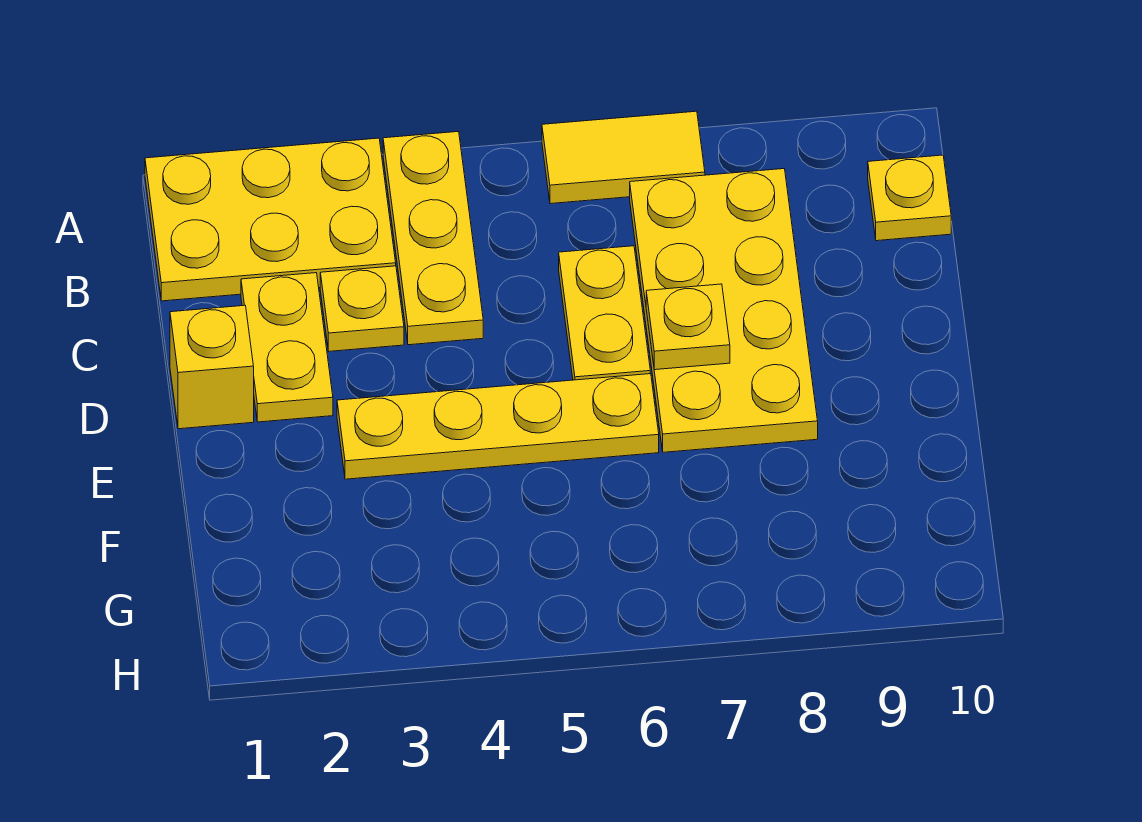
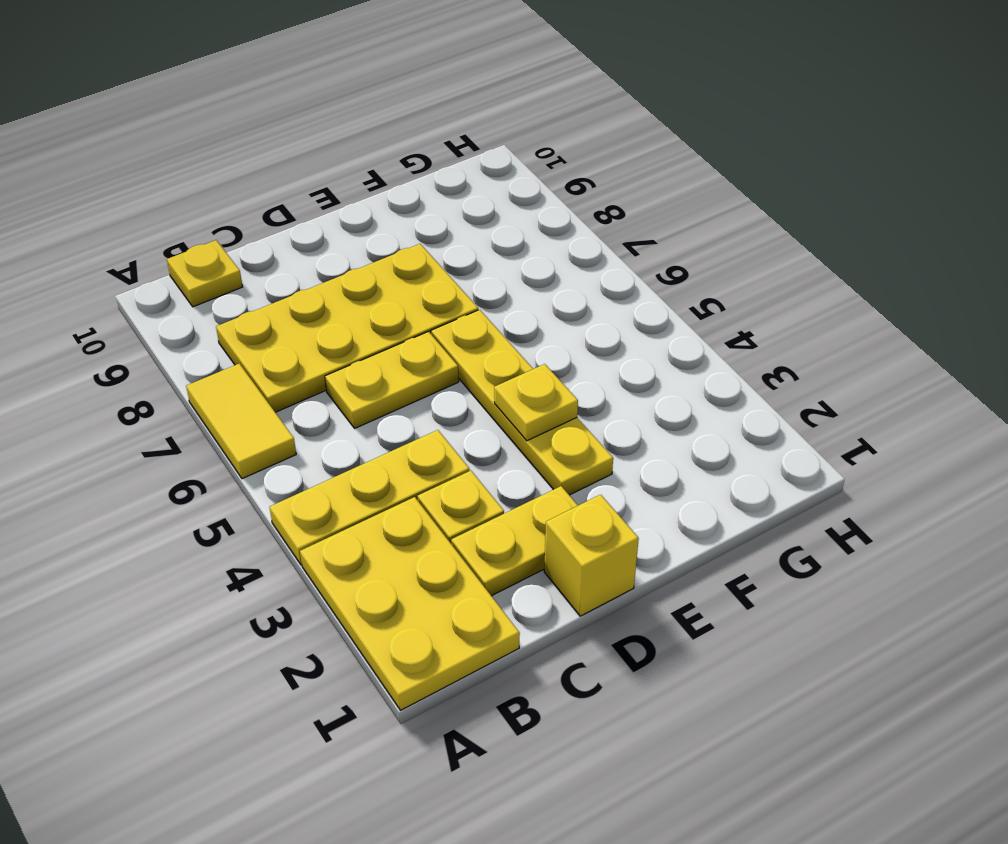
yellow 1x1 plate [646,284,730,370] -> yellow 1x1 plate moved to [494,364,578,441]

